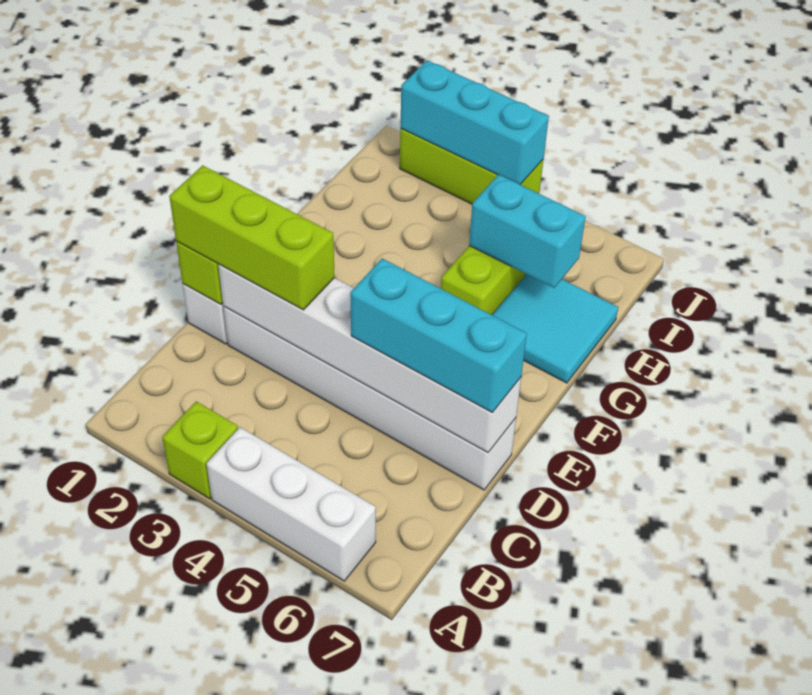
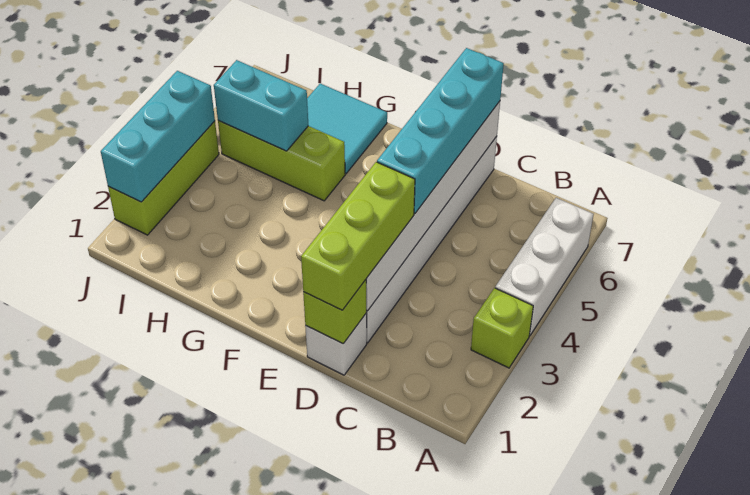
cyan 1x3 brick [350,258,527,413] -> cyan 1x4 brick [377,48,504,214]
cyan 1x2 brick [469,175,586,288] -> cyan 1x2 brick turned to [214,60,308,151]

